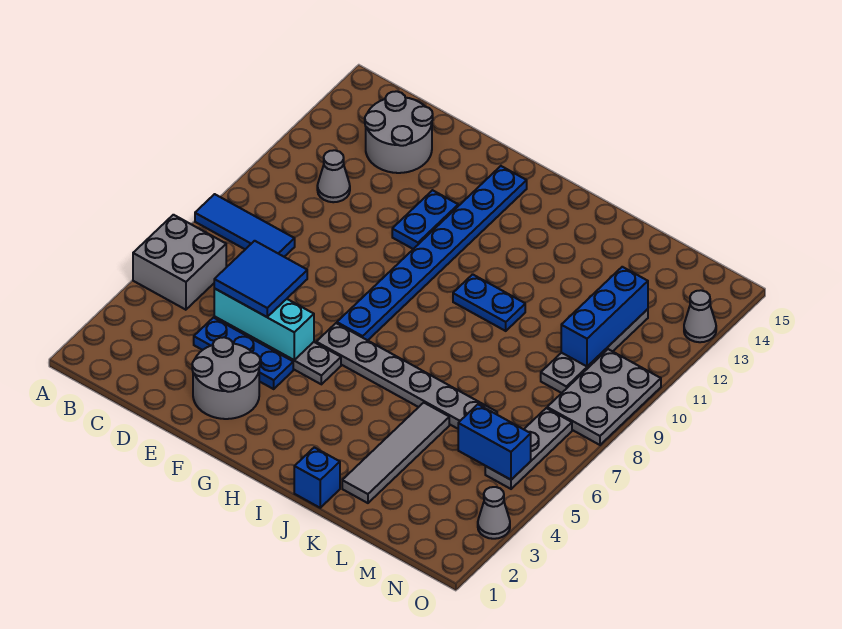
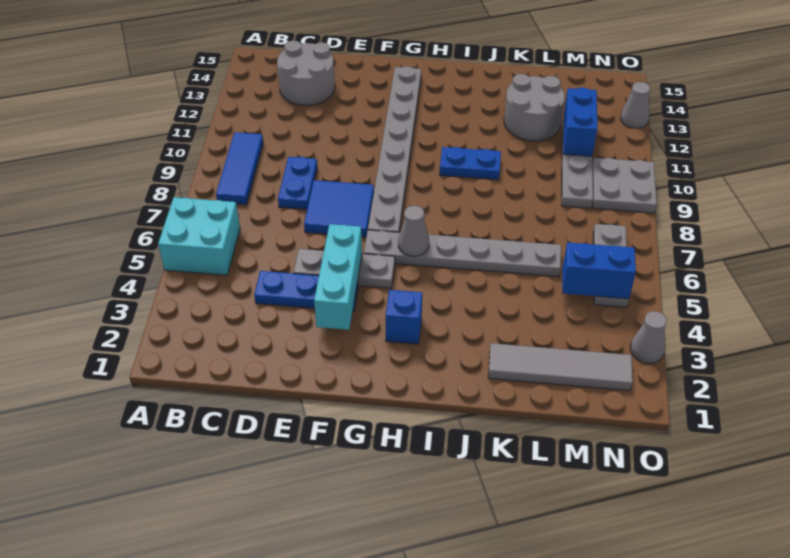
grey 2x2 brick [133,215,226,310] -> cyan 2x2 brick [158,197,240,275]
blue 1x3 tile [195,194,295,257] -> blue 1x3 tile turned to [216,132,263,205]
grey 1x1 cone [317,150,350,202] -> grey 1x1 cone moved to [398,206,429,256]
cyan 1x3 brick [214,289,314,360] -> cyan 1x3 brick turned to [314,224,362,330]
blue 2x2 tile [214,241,307,317] -> blue 2x2 tile moved to [304,180,374,237]
grey 2x2 round brick [192,337,260,419] -> grey 2x2 round brick moved to [504,74,565,141]
blue 1x2 plate [392,190,458,249] -> blue 1x2 plate moved to [278,157,317,209]
blue 1x8 plate [337,166,527,340] -> grey 1x8 plate [368,66,421,232]
blue 1x1 brick [294,447,340,508] -> blue 1x1 brick moved to [386,290,422,344]
grey 1x4 tile [342,403,449,503] -> grey 1x4 tile turned to [488,343,633,391]
blue 1x3 brick [561,267,648,366] -> blue 1x2 brick [563,88,597,156]
grey 2x3 plate [547,349,661,445] -> grey 2x2 plate [592,158,657,213]

